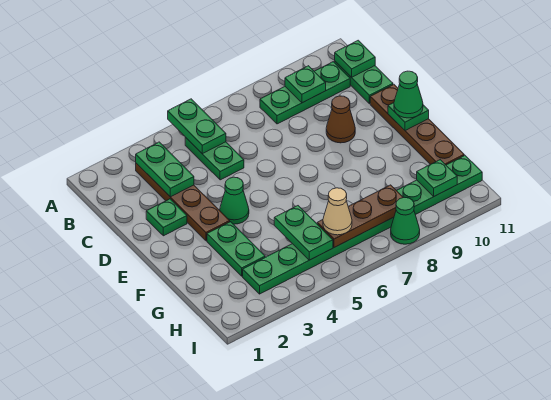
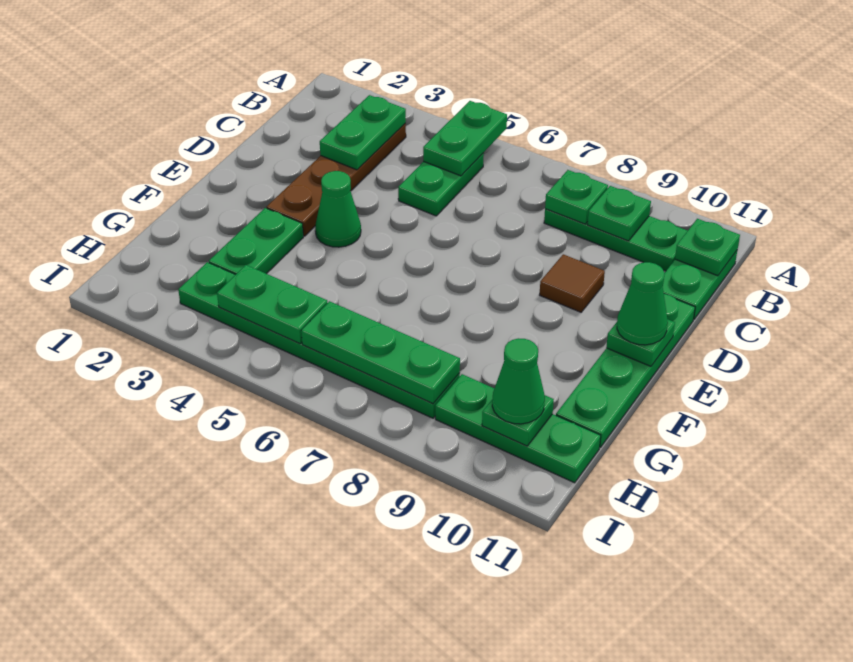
green 1x1 plate [146,199,187,236] -> green 1x1 plate moved to [545,170,608,224]
brown 1x1 cone [326,96,355,143] -> brown 1x1 tile [540,254,605,312]
brown 1x4 plate [370,85,464,165] -> green 1x4 plate [556,294,695,448]
green 1x2 plate [274,206,333,260] -> green 1x2 plate turned to [217,265,327,344]
brown 1x3 plate [317,185,403,247] -> green 1x3 plate [301,301,460,404]
tan 1x1 cone [323,188,352,235] -> none
green 1x1 cone [391,197,420,244] -> green 1x1 cone moved to [492,338,545,424]

